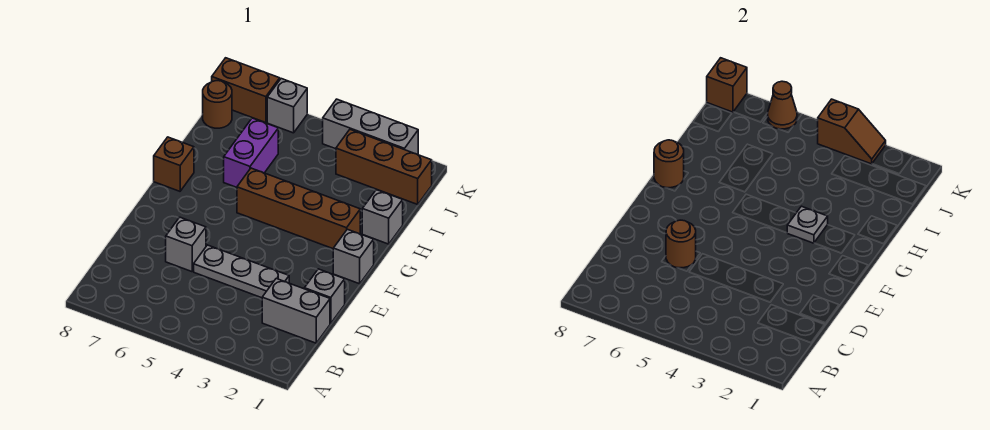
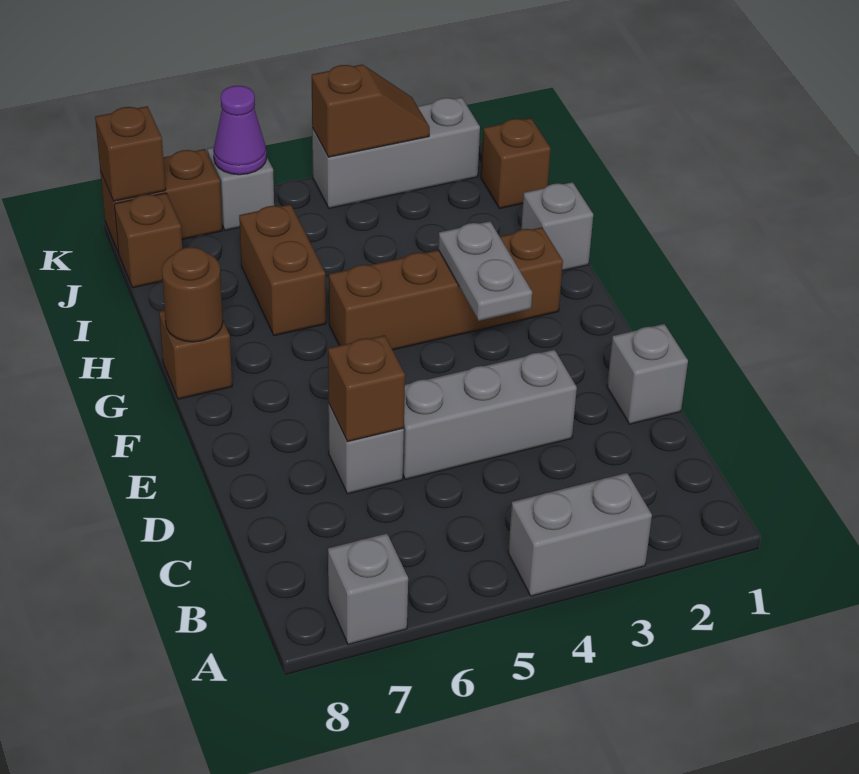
grey 1x2 brick [262,279,330,343] -> grey 1x2 brick moved to [508,473,652,596]
grey 1x3 plate [194,245,289,298] -> grey 1x3 brick [403,350,577,479]
brown 1x1 round brick [666,220,696,268] -> brown 1x1 brick [328,335,405,442]
grey 1x1 brick [333,229,374,284] -> grey 1x1 brick moved to [328,534,408,645]
grey 1x1 plate [787,206,828,243] -> grey 1x2 plate [438,221,532,321]
purple 1x2 brick [224,118,278,187] -> brown 1x2 brick [239,204,326,336]
brown 1x3 brick [336,130,432,204] -> brown 1x1 brick [481,118,551,209]
brown 1x1 round brick [203,81,232,128] -> brown 1x1 brick [114,193,182,288]
brown 1x1 cone [768,81,797,129] -> purple 1x1 cone [213,86,267,175]

